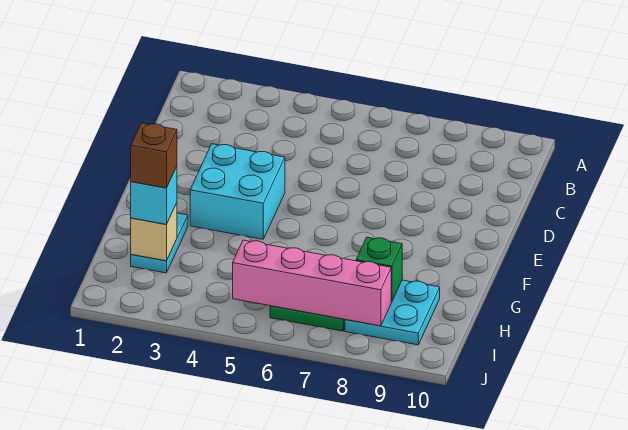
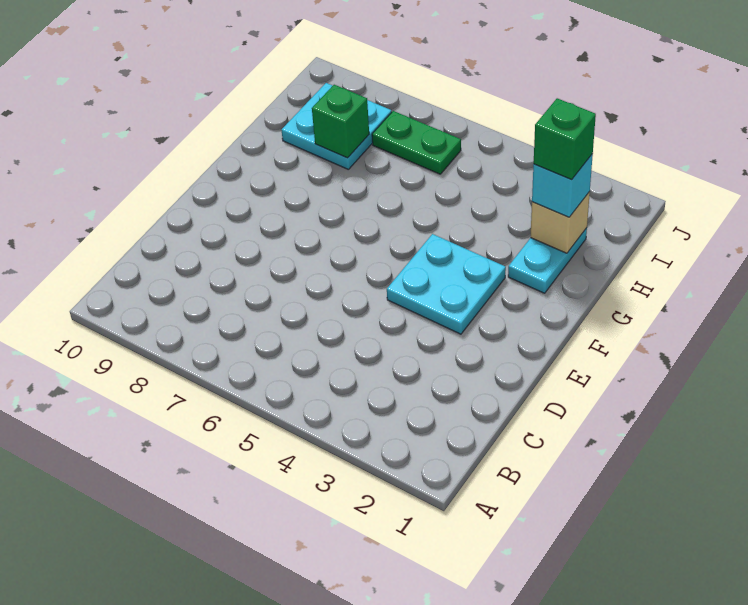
cyan 2x2 brick [190,144,285,239] -> cyan 2x2 plate [387,234,506,334]
brown 1x1 brick [131,123,177,188] -> green 1x1 brick [534,98,596,179]
pink 1x4 brick [233,240,391,326] -> none

